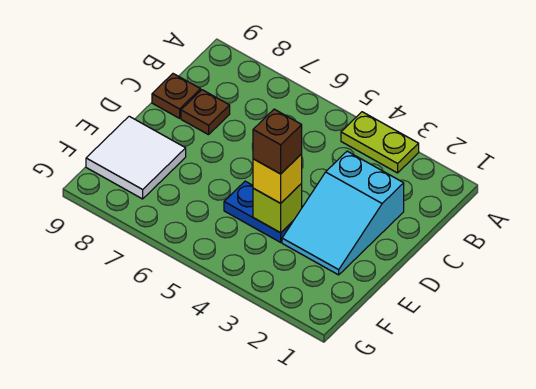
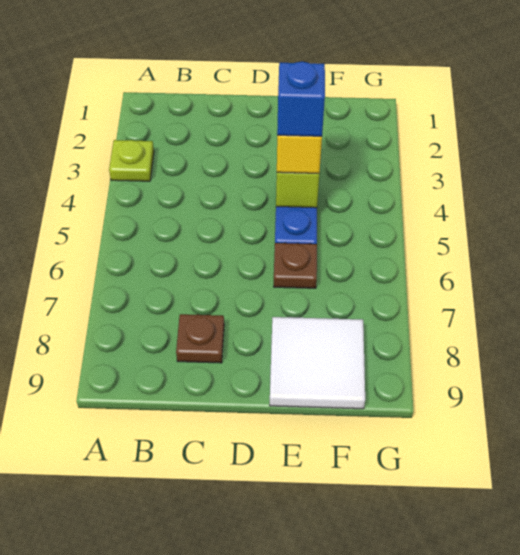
lime 1x2 plate [341,112,419,173] -> lime 1x1 plate [109,140,154,181]
cyan 2x3 slope [282,151,404,275] -> none
brown 1x1 plate [152,74,201,118] -> brown 1x1 plate moved to [274,243,317,288]
brown 1x1 brick [253,109,302,174] -> blue 1x1 brick [277,62,325,136]

